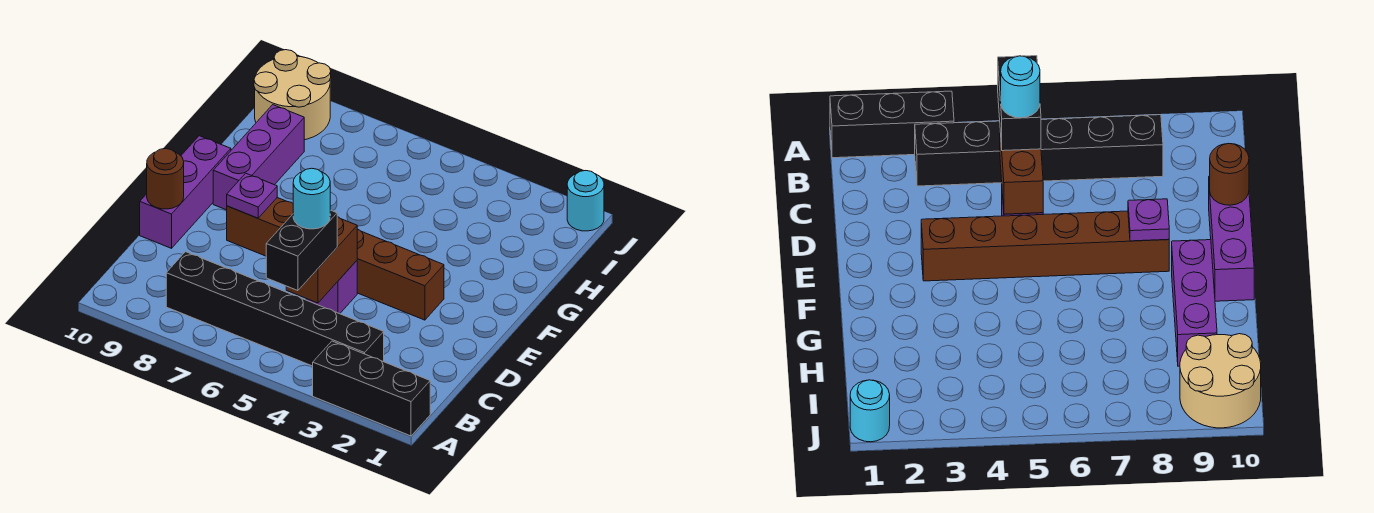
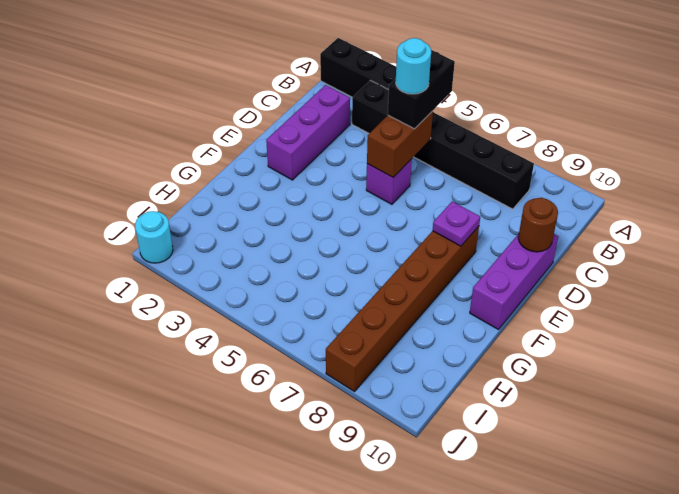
brown 1x6 brick [227,198,444,320] -> brown 1x6 brick turned to [326,226,479,392]
purple 1x3 brick [213,105,304,210] -> purple 1x3 brick moved to [266,85,350,180]
tan 2x2 round brick [254,50,331,140] -> none

